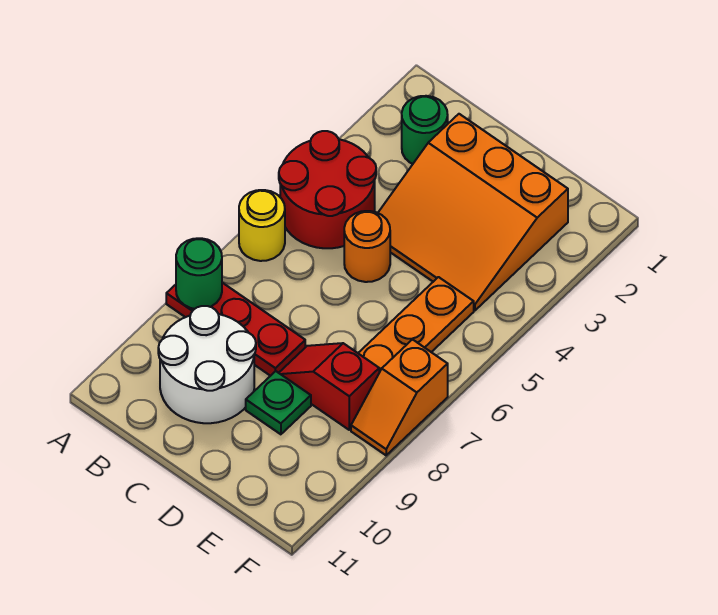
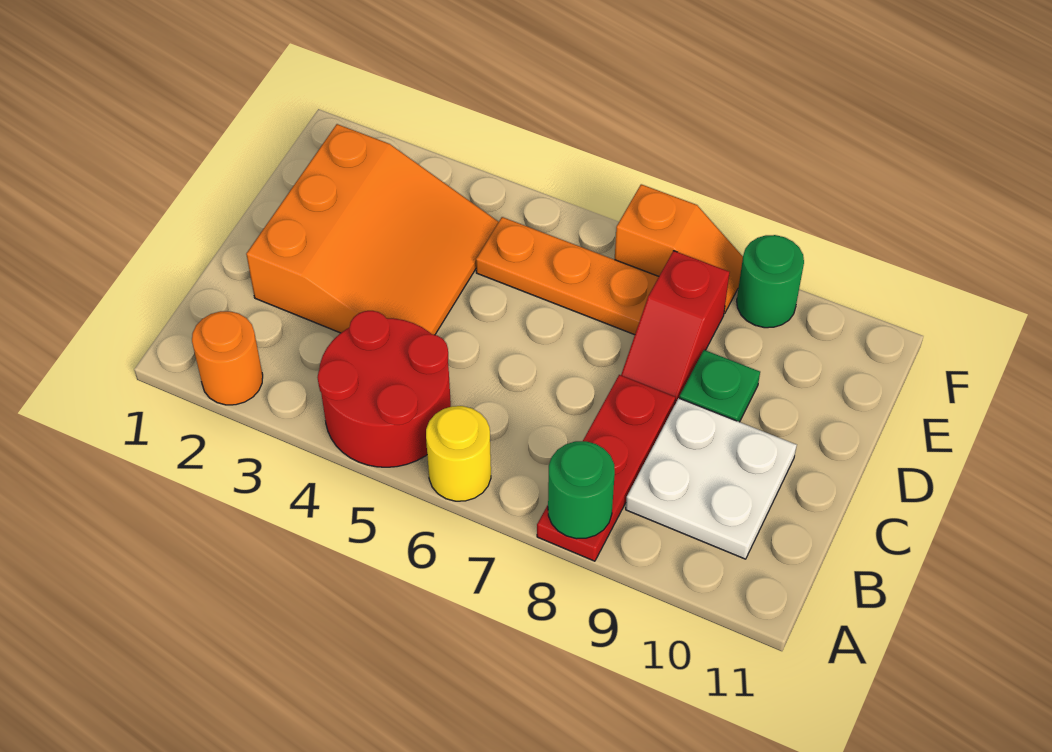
green 1x1 round brick [402,96,448,164] -> green 1x1 round brick moved to [737,235,804,328]
white 2x2 round brick [158,306,256,423] -> white 2x2 plate [626,398,797,559]
orange 1x1 round brick [344,211,390,282] -> orange 1x1 round brick moved to [192,311,263,405]

